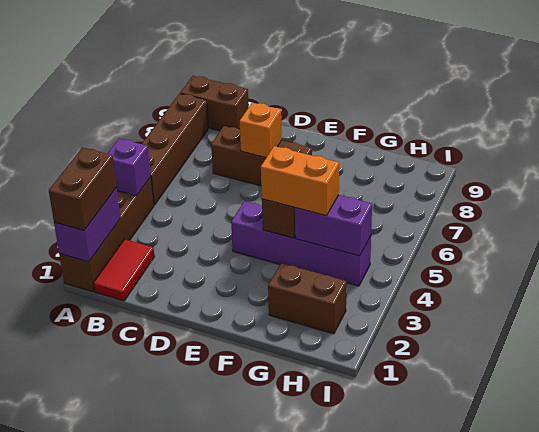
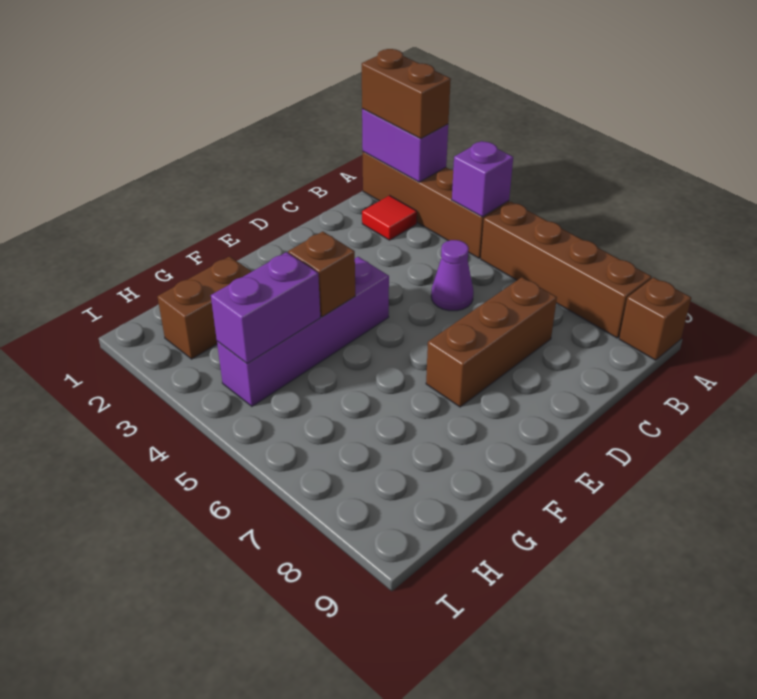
brown 1x2 brick [180,76,249,131] -> brown 1x1 brick [619,277,691,360]
red 1x2 tile [93,239,155,301] -> red 1x1 tile [362,196,417,240]
none -> purple 1x1 cone [431,240,474,311]
orange 1x1 brick [240,103,282,158] -> none
orange 1x2 brick [261,146,339,216] -> none

